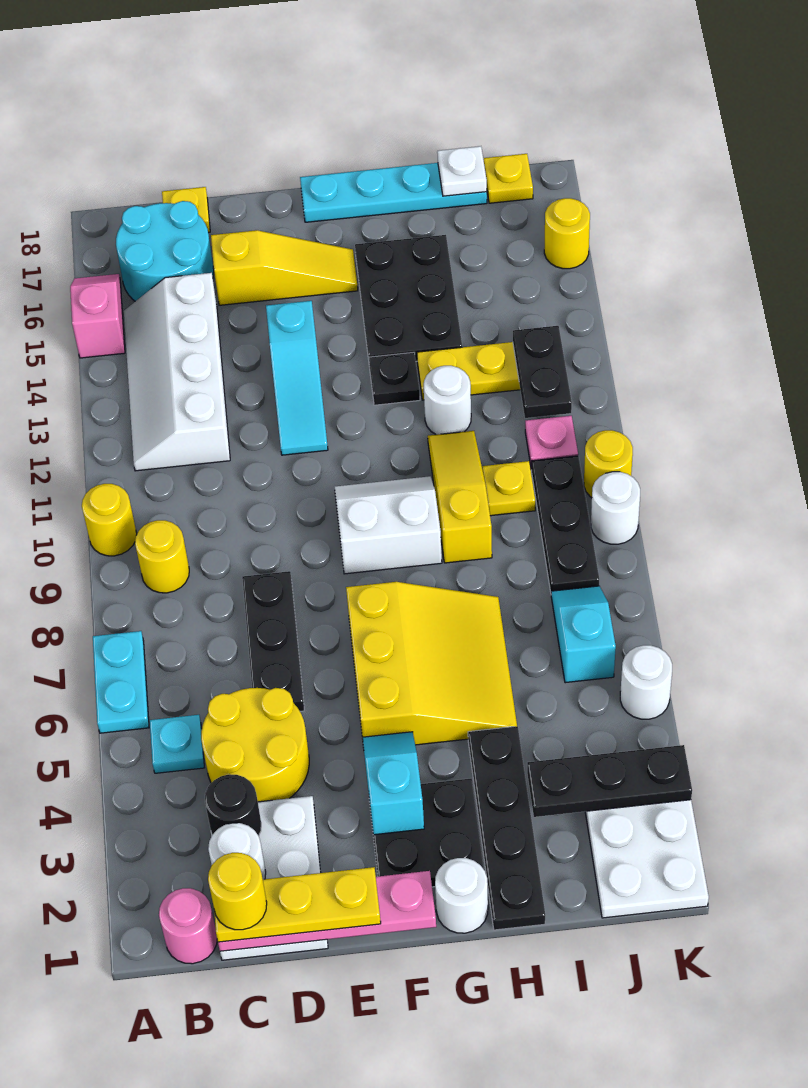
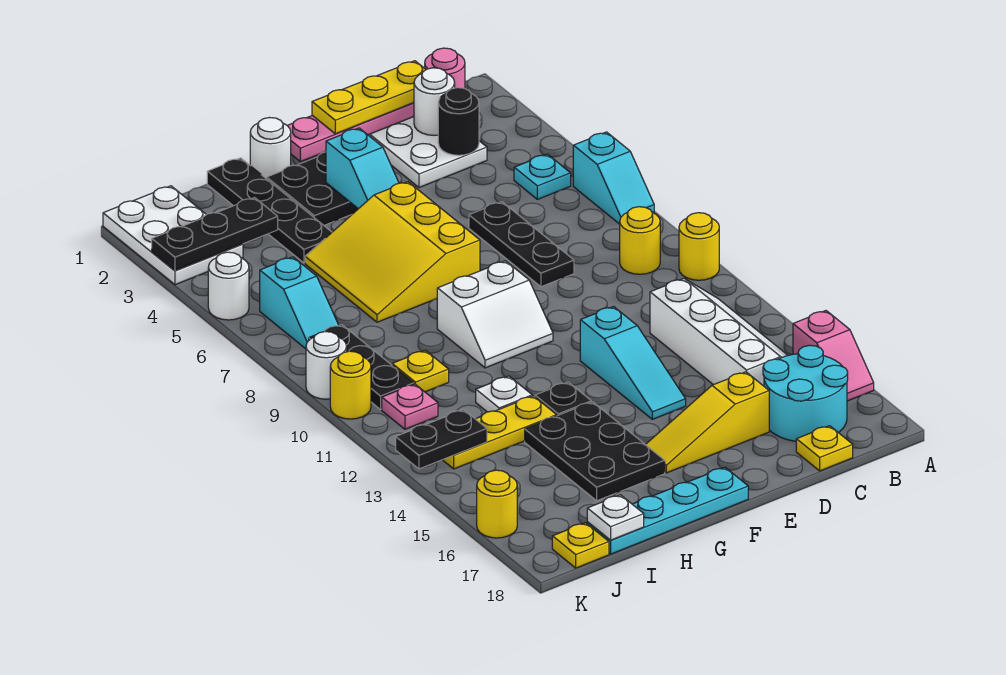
cyan 1x2 plate [93,631,149,733] -> cyan 1x2 slope [573,132,654,224]
yellow 1x1 round brick [208,853,267,930] -> none
yellow 2x2 round brick [201,688,309,802] -> none
cyan 1x3 slope [266,301,328,455] -> cyan 1x3 slope turned to [580,307,686,419]
yellow 1x3 slope [428,431,492,563] -> none
white 1x1 round brick [424,366,471,435] -> white 1x1 plate [476,376,532,412]
black 1x2 plate [513,326,572,418] -> black 1x2 plate turned to [396,410,487,469]

